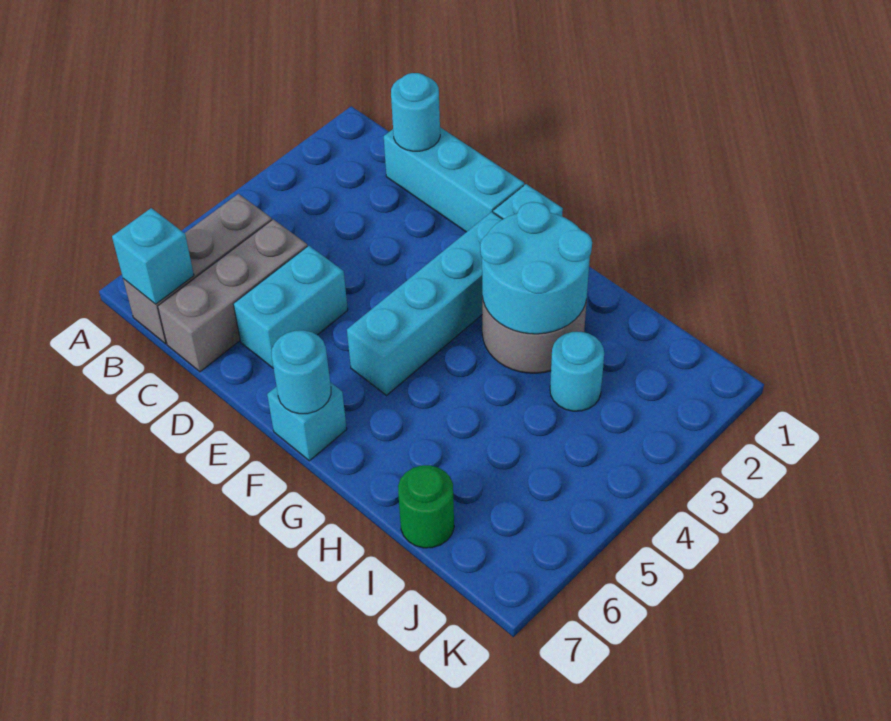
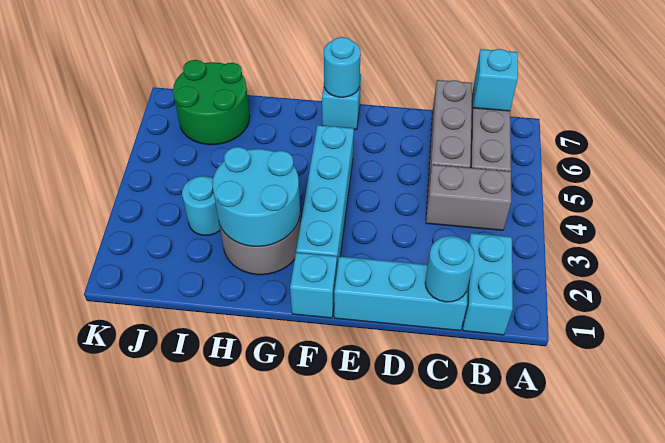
none -> grey 1x2 brick [426,165,511,230]
cyan 1x2 brick [233,246,348,369] -> cyan 1x2 brick moved to [463,233,513,335]
green 1x1 round brick [398,465,454,548] -> green 2x2 round brick [173,60,250,145]

